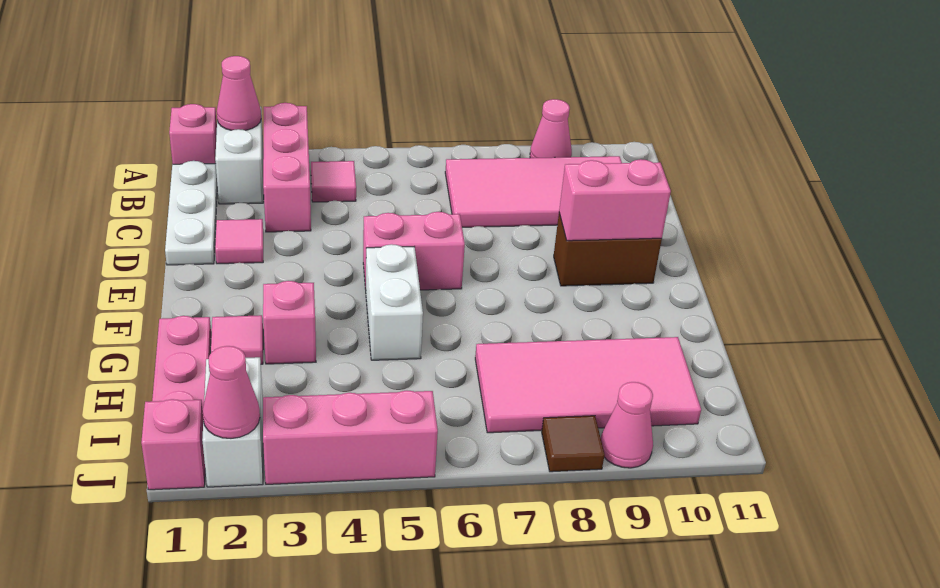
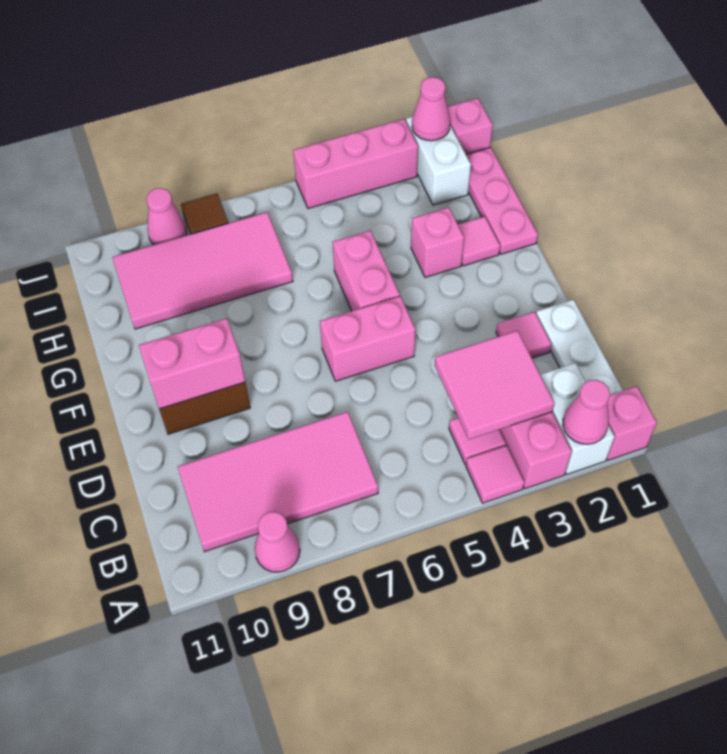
none -> pink 1x1 tile [466,445,524,503]
none -> pink 2x2 tile [435,330,555,439]
white 1x2 brick [366,244,423,360] -> pink 1x2 brick [333,231,400,311]

